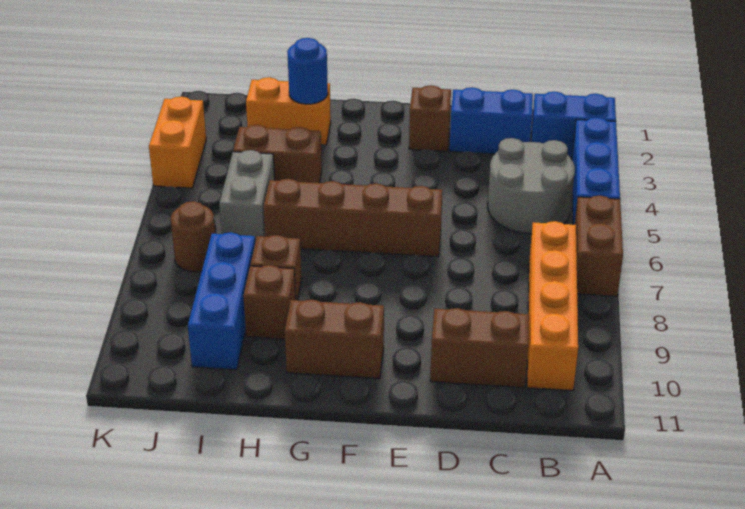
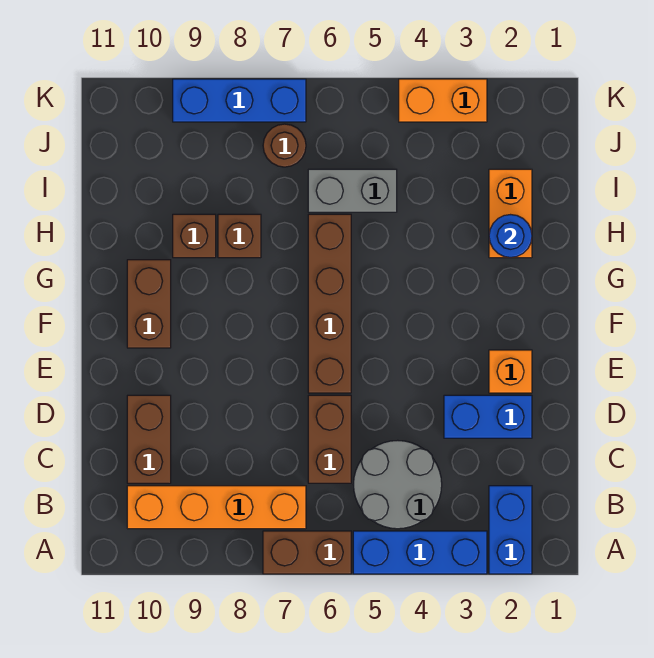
blue 1x2 brick [450,87,533,154] -> blue 1x2 brick turned to [444,395,532,438]
brown 1x1 brick [409,85,451,151] -> orange 1x1 brick [489,350,532,393]
brown 1x2 brick [233,125,322,183] -> brown 1x2 brick moved to [308,395,351,483]
blue 1x3 brick [188,232,255,370] -> blue 1x3 brick moved to [173,79,306,122]

